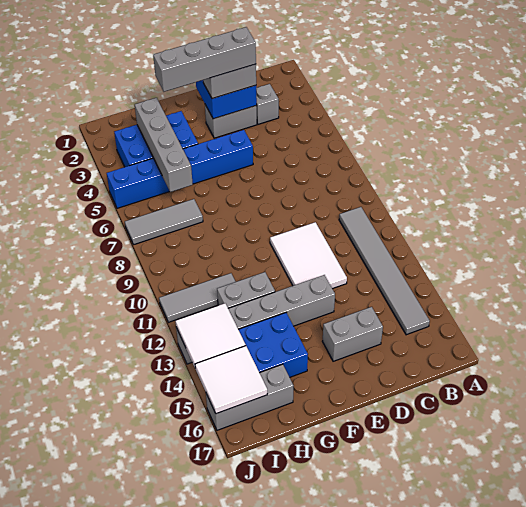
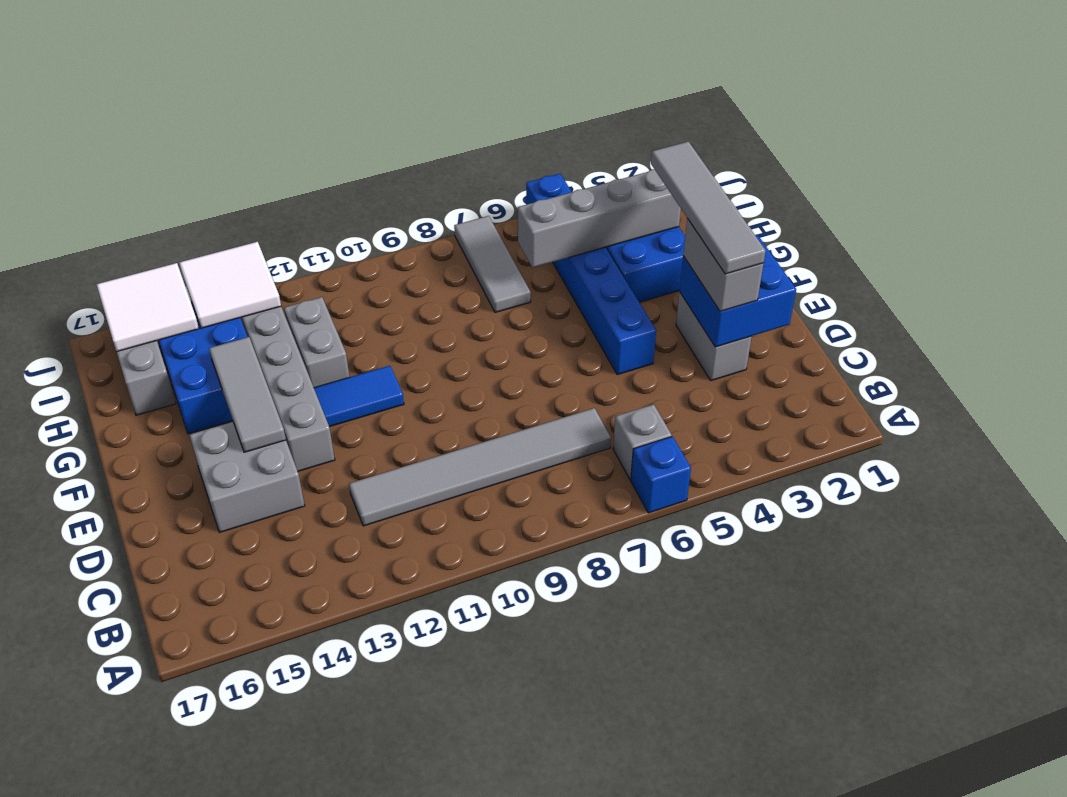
none -> blue 1x1 brick [631,436,691,513]
grey 1x6 tile [339,207,430,335] -> grey 1x6 tile moved to [349,408,611,526]
grey 1x1 brick [256,84,279,124] -> grey 1x1 brick moved to [613,404,672,480]
grey 1x4 brick [153,27,256,92] -> grey 1x4 tile [651,142,766,274]
white 2x3 tile [270,222,347,289] -> none
grey 1x2 brick [322,307,383,361] -> grey 2x2 brick [190,422,305,532]
none -> blue 1x2 tile [314,366,404,427]
grey 1x3 tile [159,273,236,322] -> grey 1x3 tile moved to [209,337,286,452]

